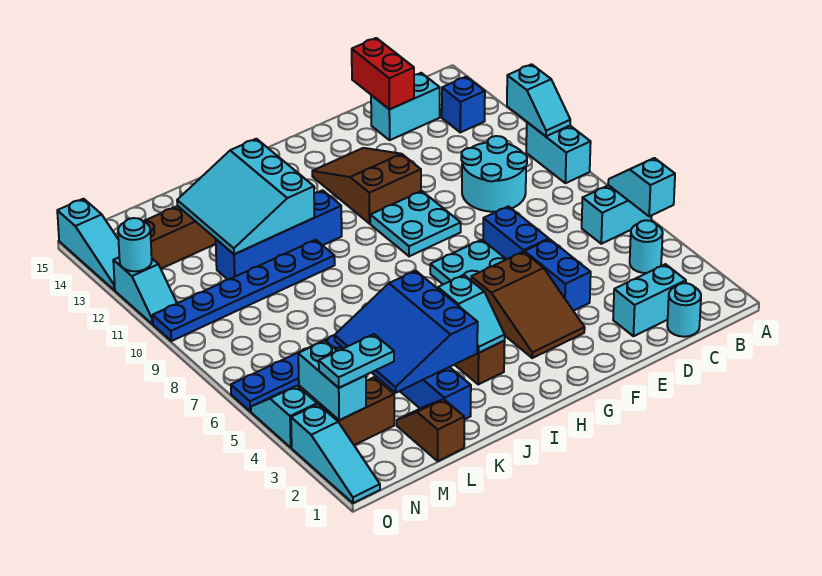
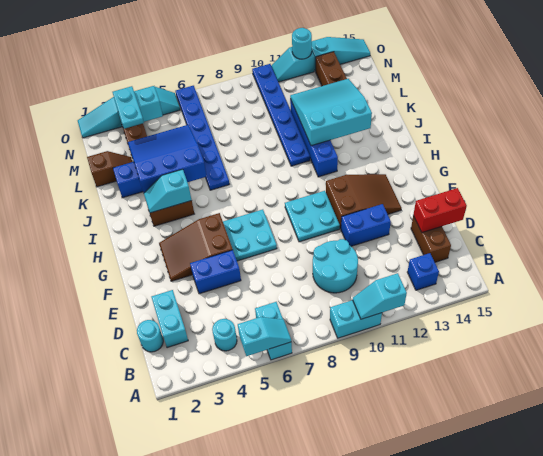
cyan 1x2 brick [371,73,440,140] -> brown 1x2 brick [411,216,451,262]
blue 1x2 brick [483,206,549,259] -> blue 1x2 brick moved to [341,204,391,246]
cyan 1x3 slope [57,199,119,290] -> cyan 1x3 slope turned to [312,37,370,71]

